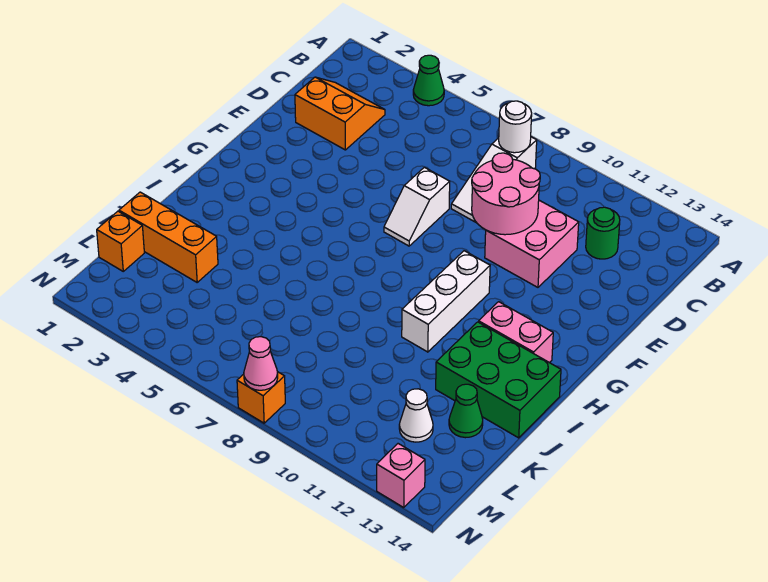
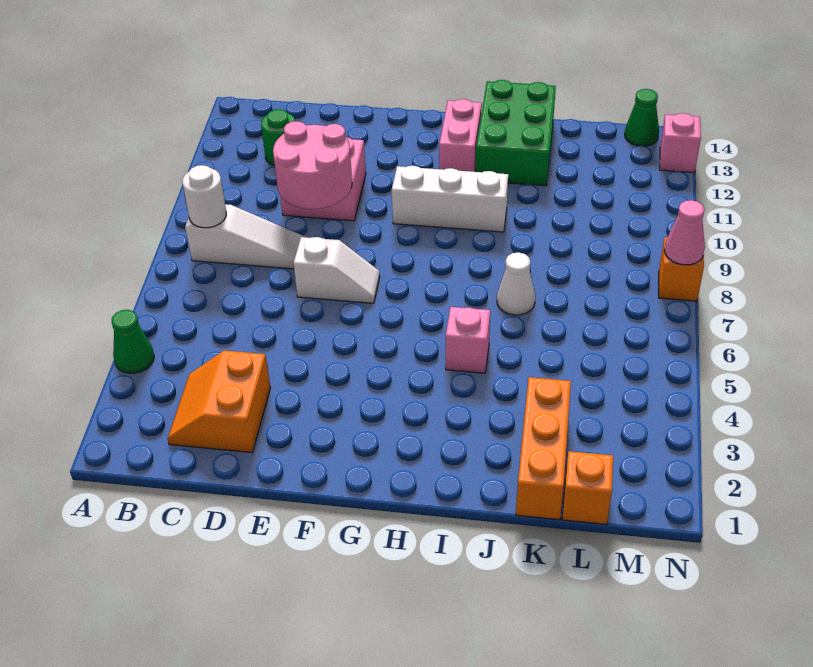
none -> pink 1x1 brick [446,307,490,373]
green 1x1 cone [449,384,483,438] -> green 1x1 cone moved to [625,89,659,146]
white 1x1 cone [399,389,433,442] -> white 1x1 cone moved to [497,252,535,315]

